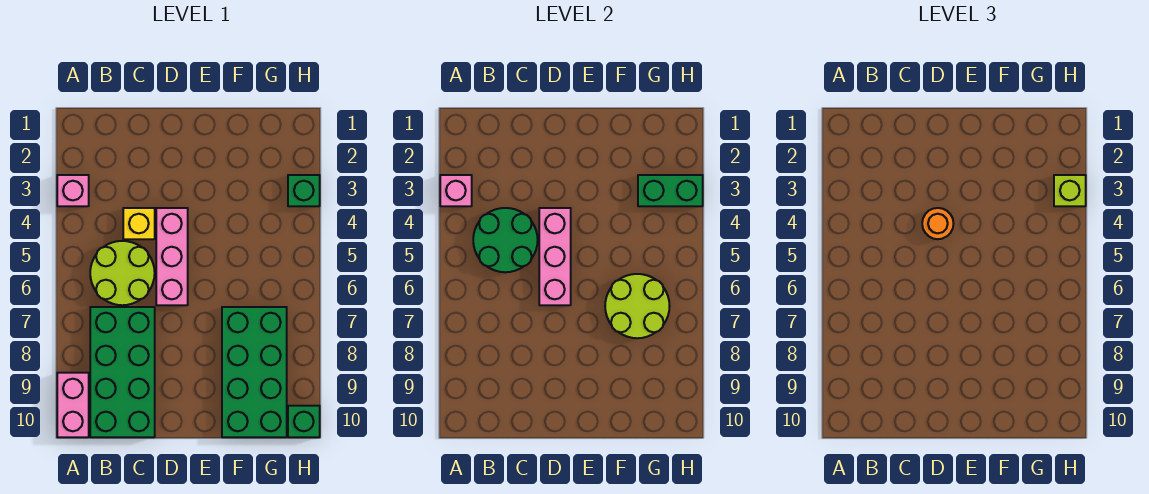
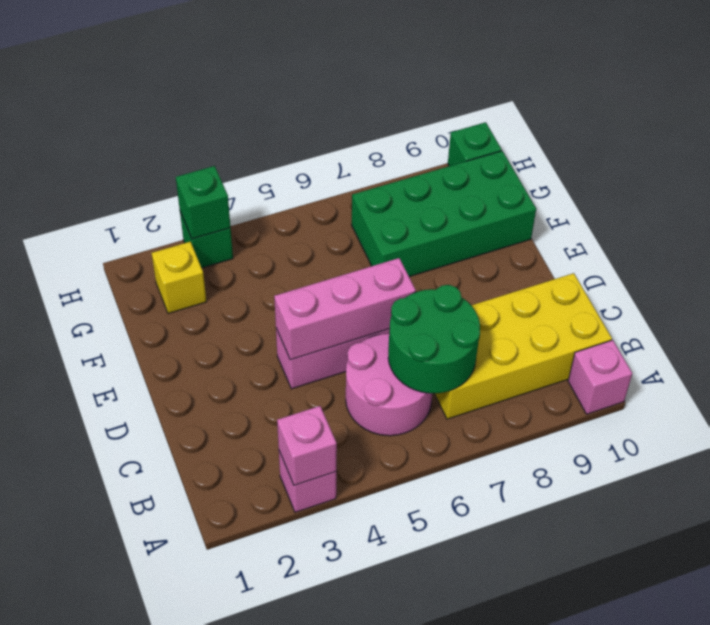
pink 1x2 brick [57,373,89,437] -> pink 1x1 brick [568,340,632,414]
green 2x2 round brick [473,208,538,272] -> green 2x2 round brick moved to [388,285,480,393]
lime 2x2 round brick [90,241,155,305] -> pink 2x2 round brick [346,334,432,436]
green 2x4 brick [90,307,155,437] -> yellow 2x4 brick [434,273,612,419]
yellow 1x1 brick [123,208,155,239] -> yellow 1x1 brick moved to [152,242,206,313]
orange 1x1 round brick [922,208,954,239] -> none
lime 2x2 round brick [605,274,670,338] -> none
green 1x2 brick [638,175,703,206] -> green 1x1 brick [176,166,231,239]
lime 1x1 brick [1054,175,1086,206] -> none

